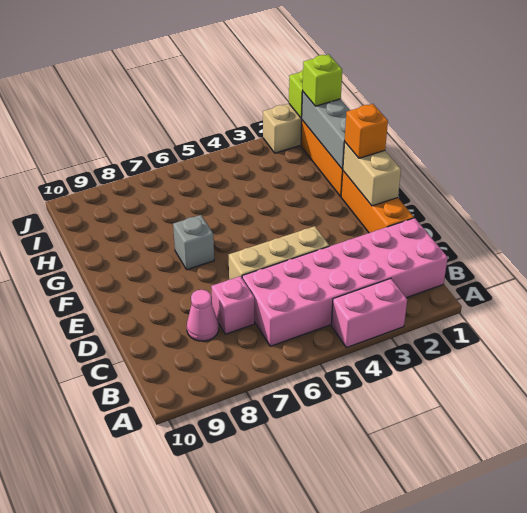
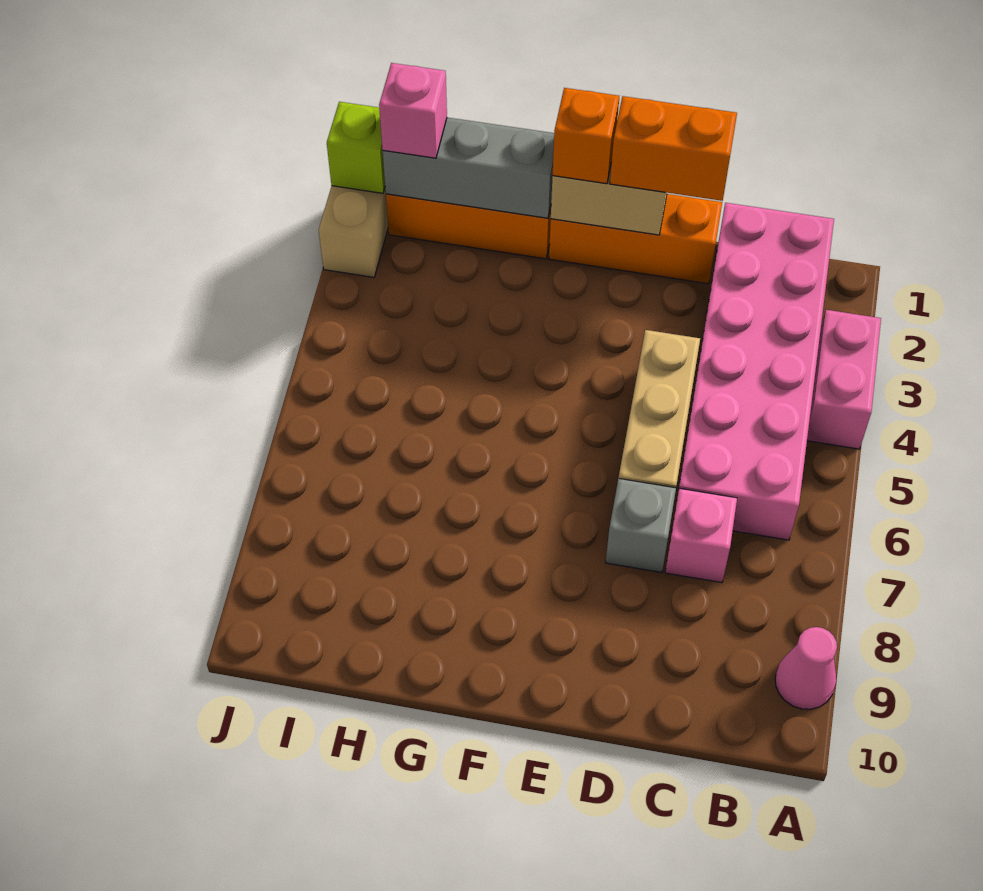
pink 1x1 cone [187,290,219,341] -> pink 1x1 cone moved to [775,627,837,709]
none -> orange 1x2 brick [610,96,737,201]
grey 1x1 brick [173,215,214,270] -> grey 1x1 brick moved to [606,479,676,572]
lime 1x1 brick [303,55,342,106] -> pink 1x1 brick [379,63,447,158]

